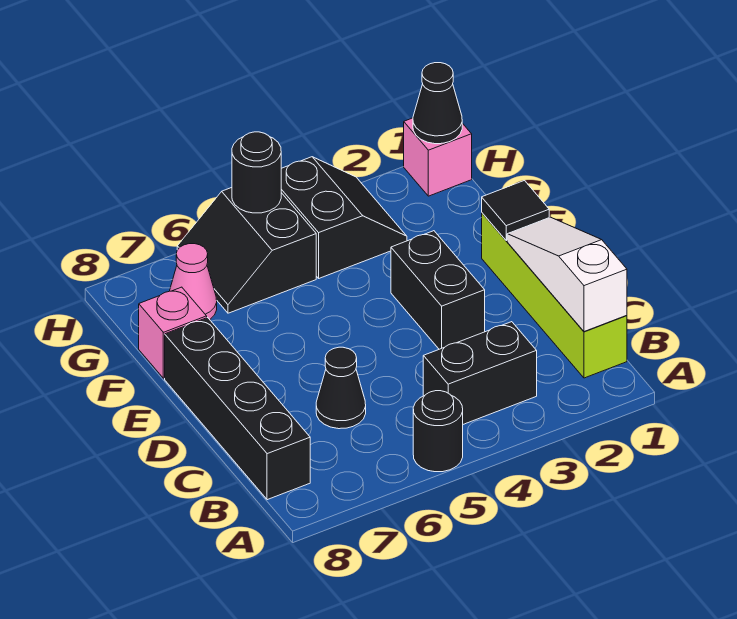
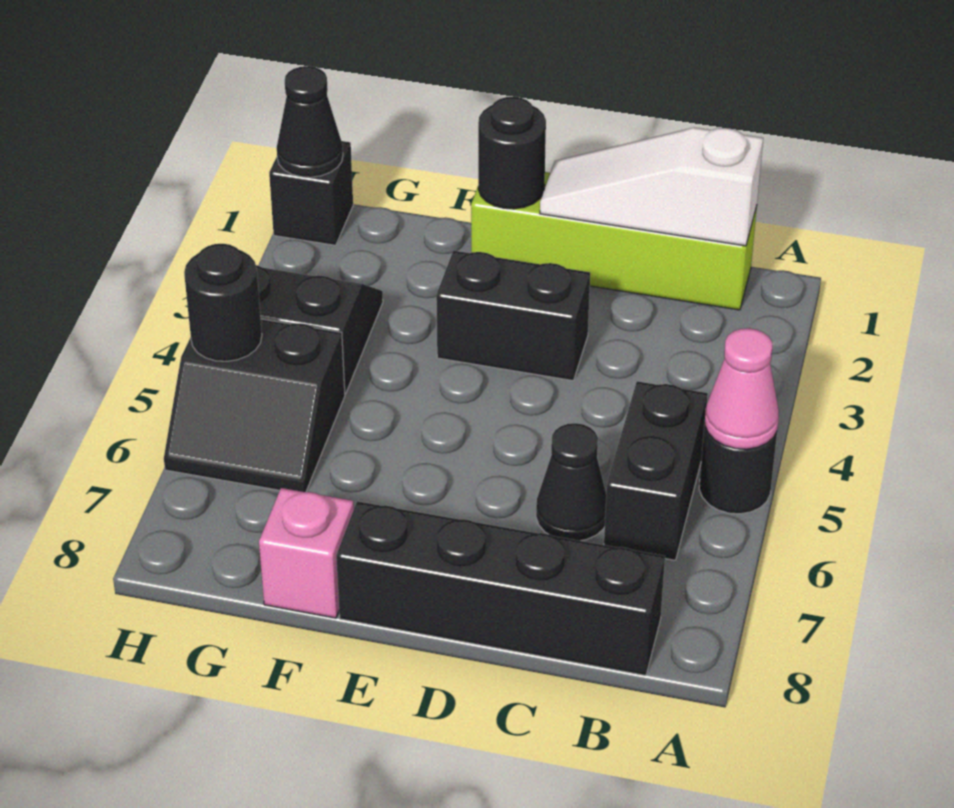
black 1x2 brick [423,322,537,424] -> black 1x2 brick moved to [604,381,708,560]
black 1x1 tile [482,181,549,241] -> black 1x1 round brick [478,97,546,209]
pink 1x1 cone [170,244,217,319] -> pink 1x1 cone moved to [705,328,779,449]
pink 1x1 brick [404,118,472,196] -> black 1x1 brick [269,141,353,245]

